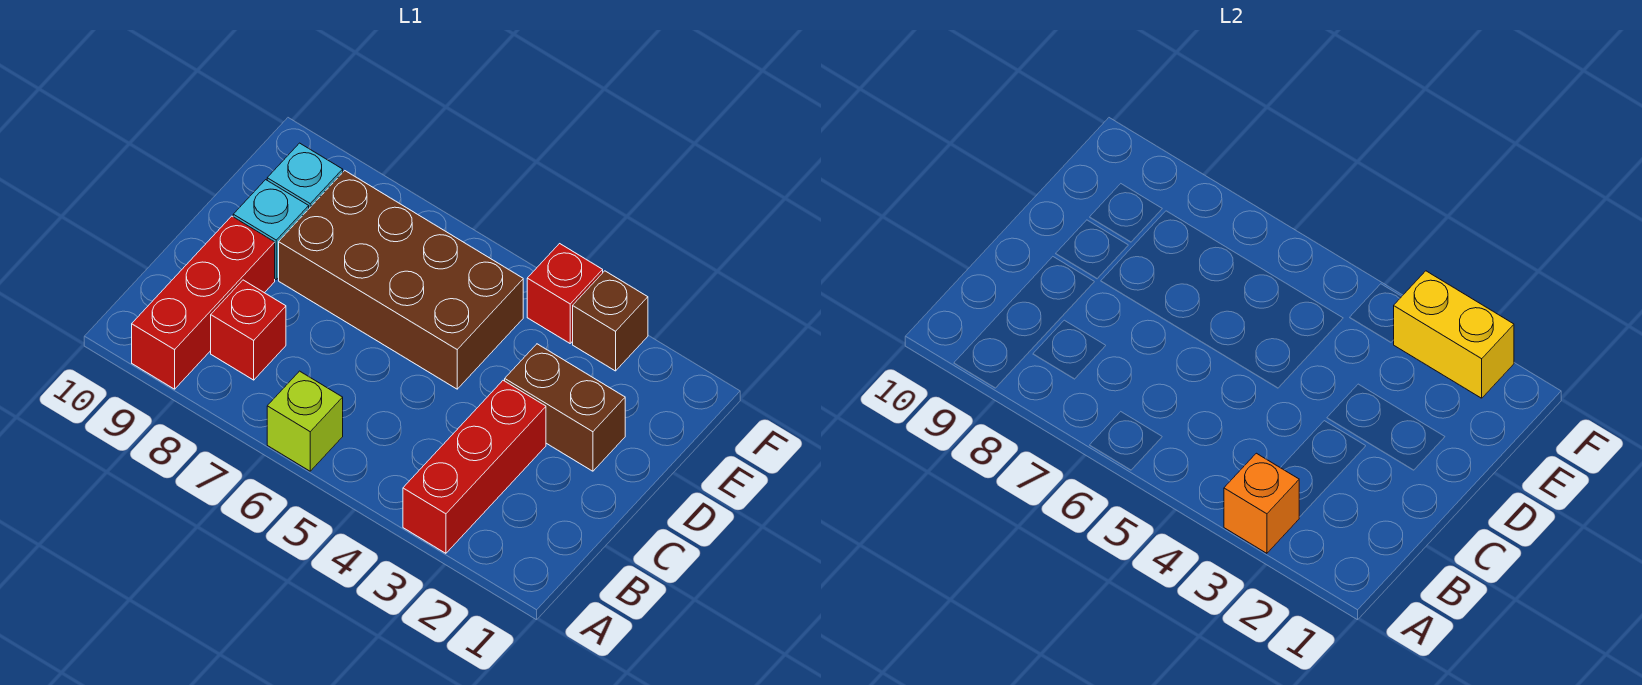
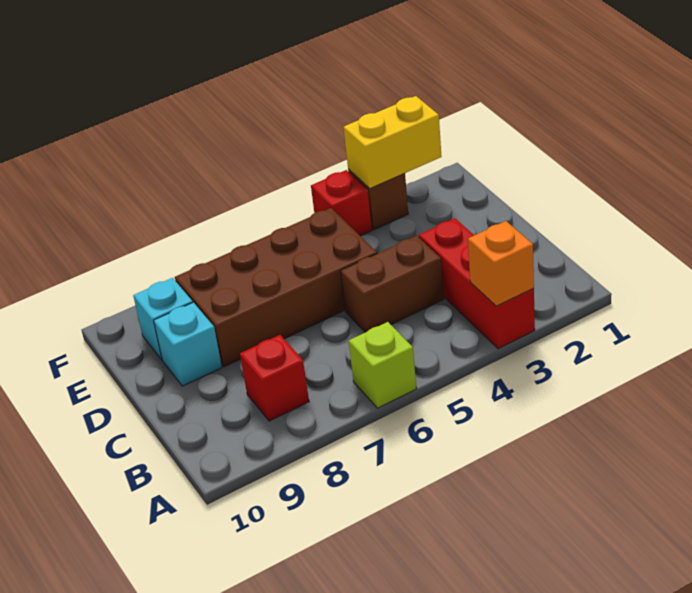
red 1x3 brick [132,216,275,389] -> none
brown 1x2 brick [505,344,625,471] -> brown 1x2 brick moved to [341,236,444,332]

